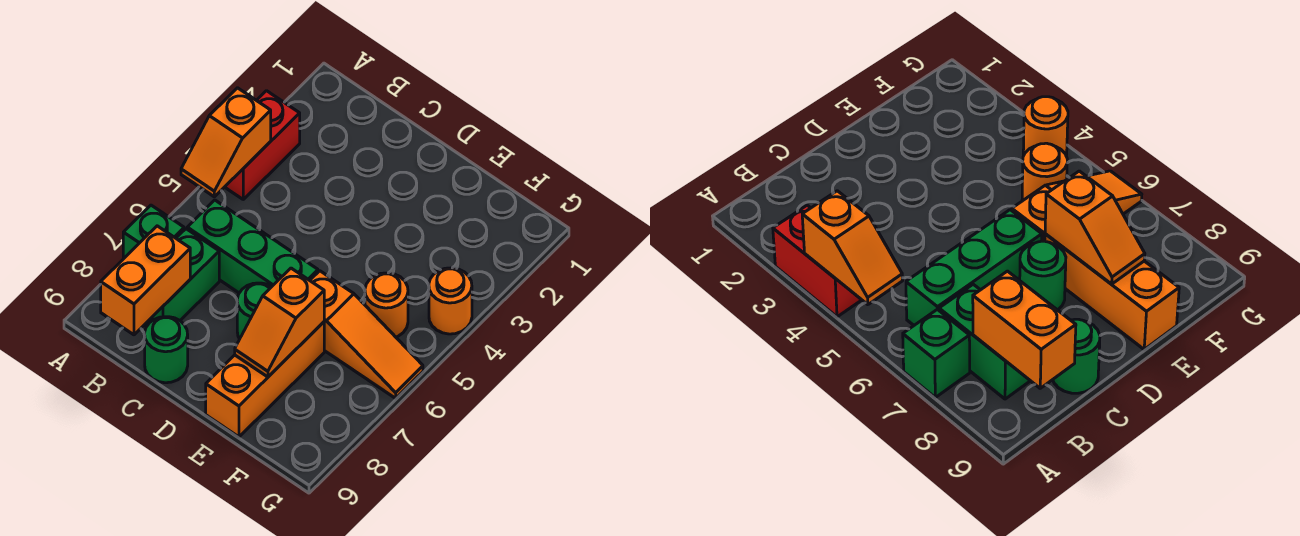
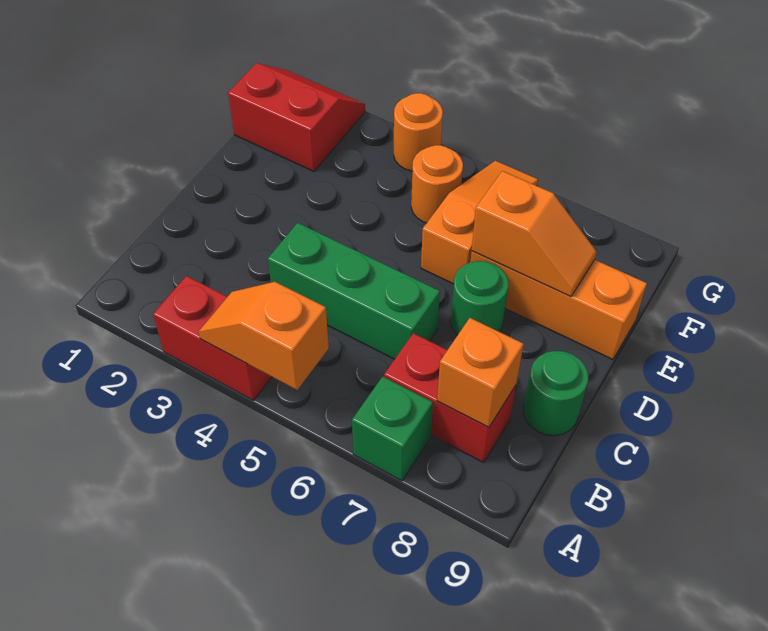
orange 1x2 slope [181,88,271,197] -> orange 1x2 slope turned to [199,282,329,390]
green 1x3 brick [187,200,318,293] -> green 1x3 brick turned to [268,223,440,359]
green 1x2 brick [145,229,219,327] -> red 1x2 brick [384,333,516,462]
orange 1x2 brick [101,226,190,335] -> orange 1x1 brick [437,318,524,427]
none -> red 2x2 slope [228,63,365,171]

